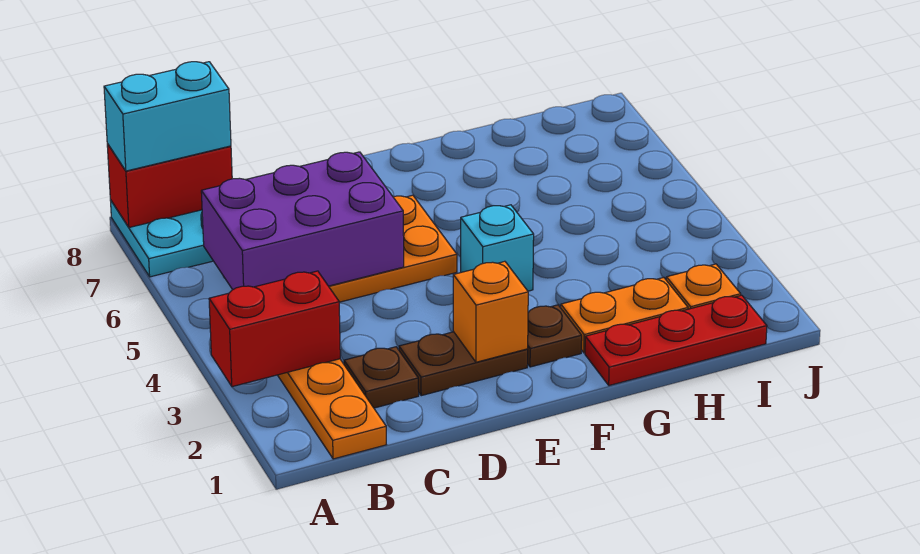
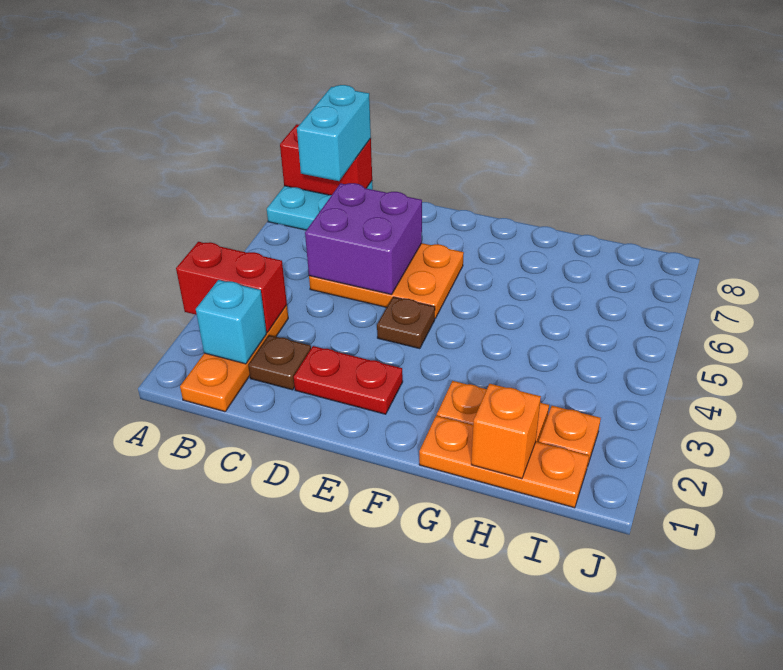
cyan 1x2 brick [104,62,231,171] -> cyan 1x2 brick turned to [297,85,371,181]
purple 2x3 brick [201,152,404,290] -> purple 2x2 brick [305,183,422,295]
brown 1x2 plate [399,332,528,396] -> red 1x2 plate [294,346,403,414]
orange 1x1 brick [453,261,528,362] -> orange 1x1 brick moved to [471,384,541,479]
brown 1x1 plate [528,305,582,367] -> brown 1x1 plate moved to [377,297,435,349]
cyan 1x1 brick [461,205,534,291] -> cyan 1x1 brick moved to [196,280,267,364]
red 1x3 plate [585,295,767,386] -> orange 1x3 plate [419,416,589,508]

